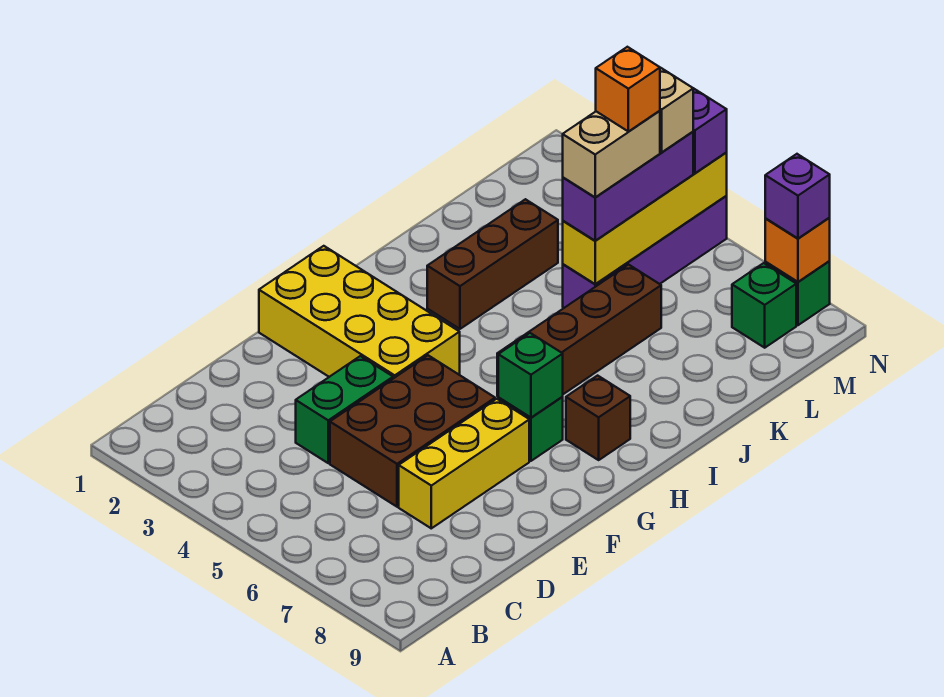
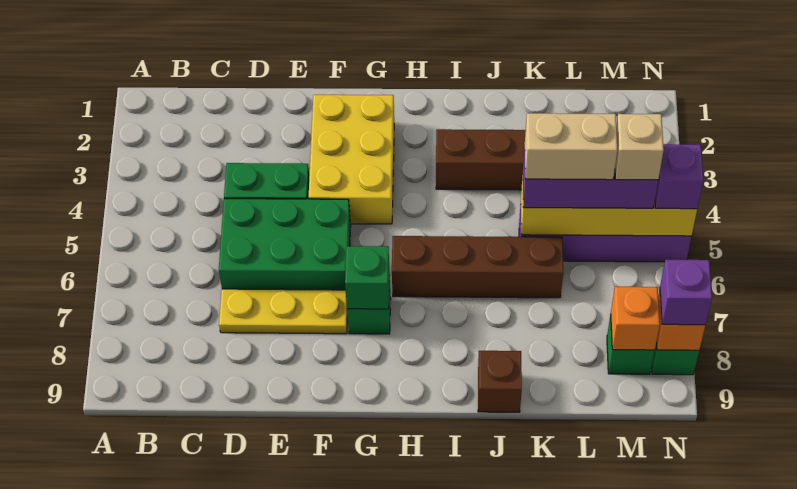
brown 2x3 brick [330,355,495,507] -> green 2x3 brick [219,199,351,290]
yellow 1x3 brick [399,399,529,528] -> yellow 1x3 plate [219,289,348,334]
yellow 2x4 brick [259,246,460,379] -> yellow 2x3 brick [309,95,394,224]
brown 1x1 brick [566,376,630,460] -> brown 1x1 brick moved to [478,351,522,412]
orange 1x1 brick [596,47,660,131] -> orange 1x1 brick moved to [611,287,660,350]

